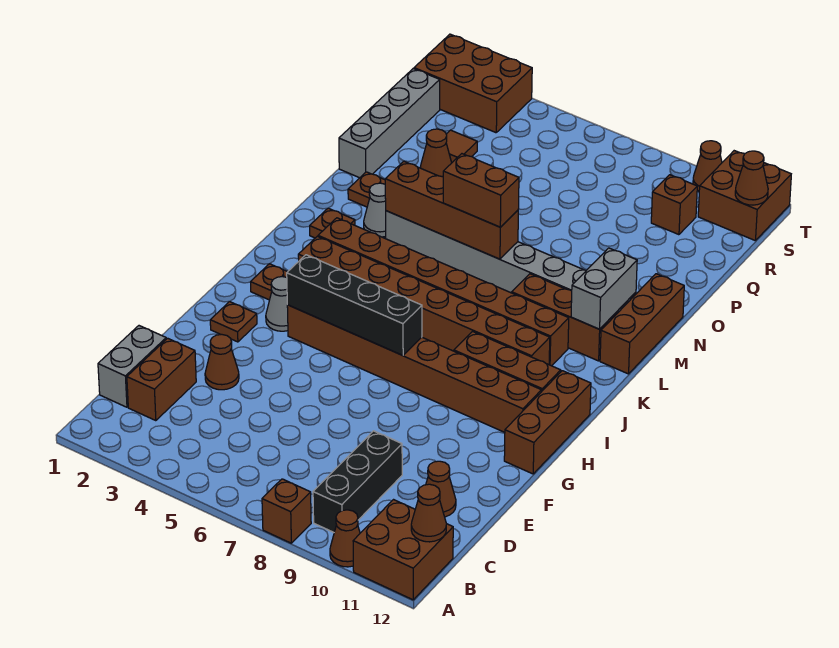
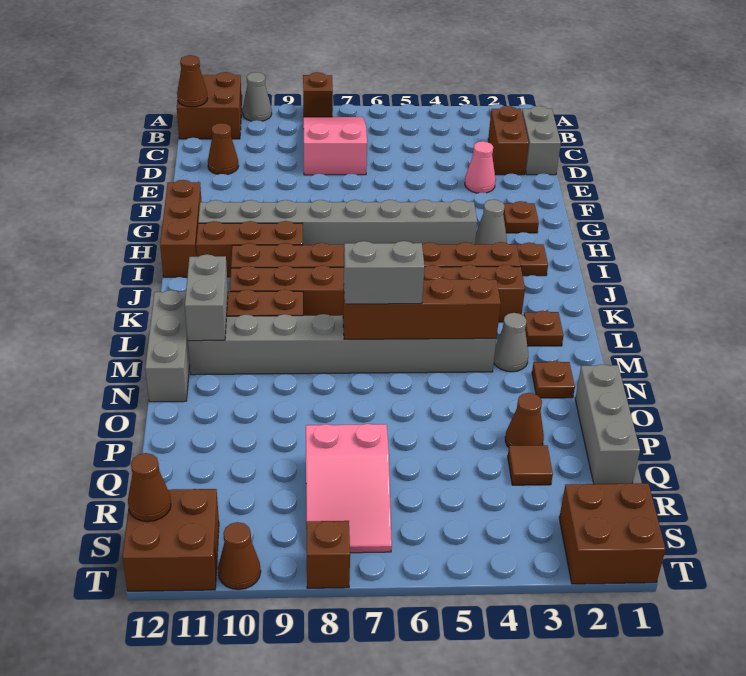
brown 1x1 cone [330,510,360,567] -> grey 1x1 cone [243,72,272,121]
none -> pink 2x3 slope [303,117,367,175]
black 1x3 brick [313,431,402,532] -> none
brown 1x1 cone [205,334,239,390] -> pink 1x1 cone [465,141,496,193]
brown 1x8 brick [287,305,541,432] -> grey 1x8 brick [198,200,477,245]
black 1x4 brick [287,255,422,355] -> none
brown 1x3 brick [600,274,684,374] -> grey 1x3 brick [145,290,190,402]
brown 1x2 brick [443,154,519,227] -> grey 1x2 brick [344,241,425,304]
grey 1x4 brick [339,69,440,178] -> grey 1x3 brick [575,364,640,484]
none -> pink 2x3 slope [306,424,392,553]
brown 1x1 brick [651,175,697,235] -> brown 1x1 brick moved to [306,521,350,588]
brown 2x3 brick [414,34,532,133] -> brown 2x2 brick [559,483,666,584]

